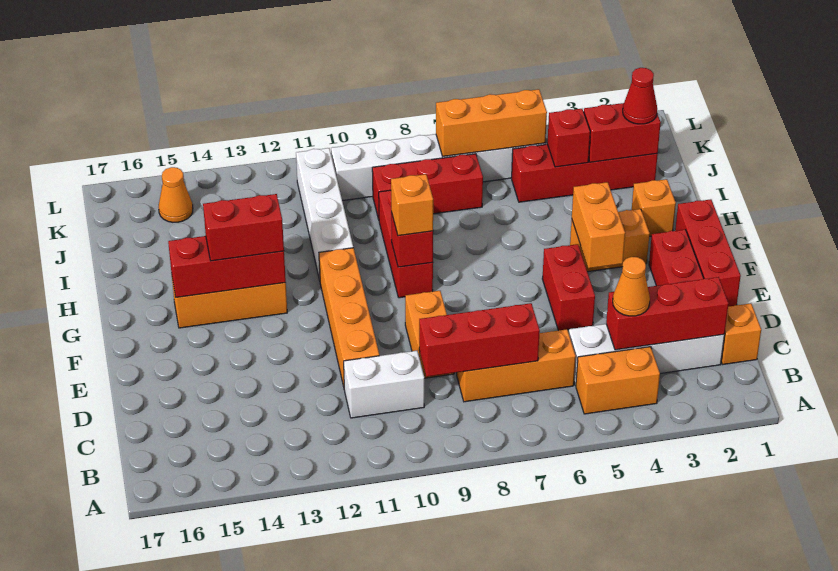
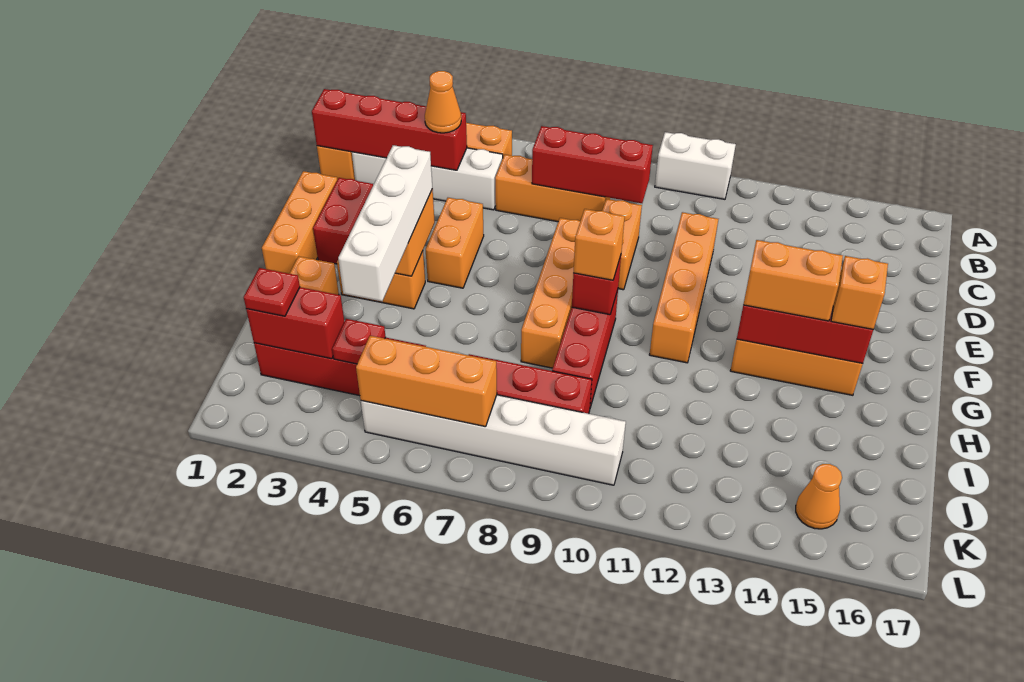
red 1x3 brick [606,277,728,350] -> red 1x4 brick [312,89,467,170]
white 1x2 brick [344,351,424,418] -> white 1x2 brick moved to [655,132,736,199]
red 1x3 brick [675,199,741,307] -> orange 1x3 brick [262,171,337,273]
red 1x2 brick [542,244,595,331] -> orange 1x2 brick [426,198,484,288]
none -> orange 1x4 brick [521,218,580,368]
red 1x2 brick [203,194,284,261] -> orange 1x2 brick [743,240,843,321]
none -> orange 1x1 brick [831,256,888,329]
white 1x4 brick [296,148,353,280] -> white 1x4 brick moved to [338,145,432,301]
red 1x1 cone [623,68,657,124] -> red 1x1 plate [244,268,300,316]
red 1x1 brick [547,109,590,167] -> red 1x1 plate [332,319,386,364]

